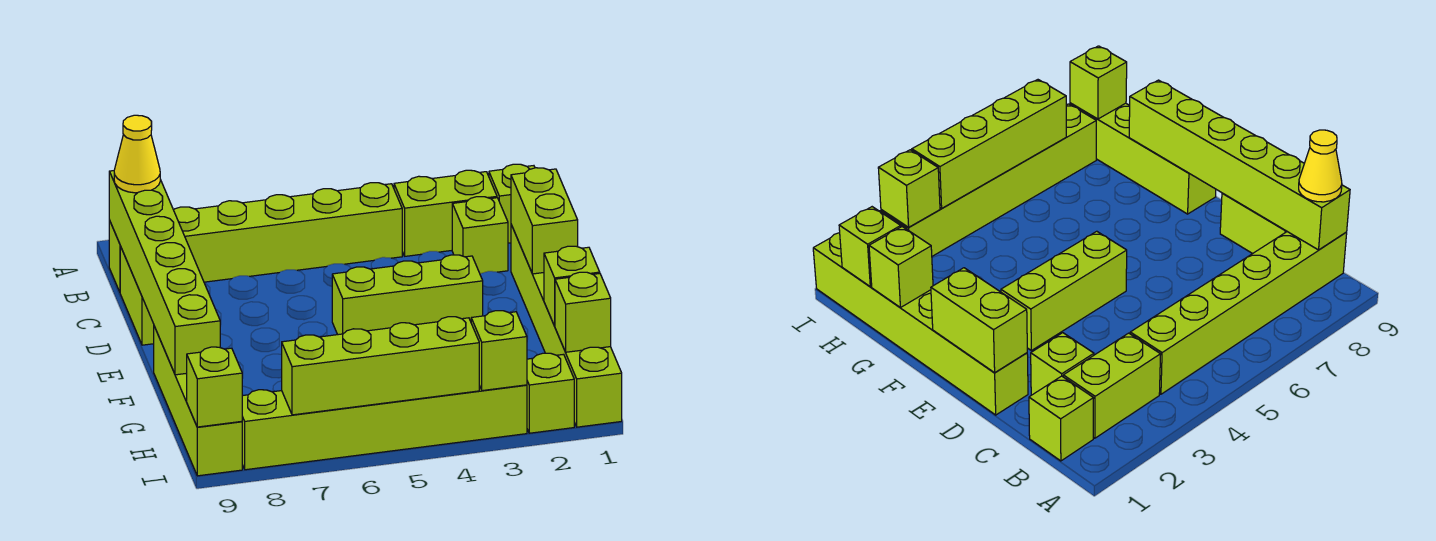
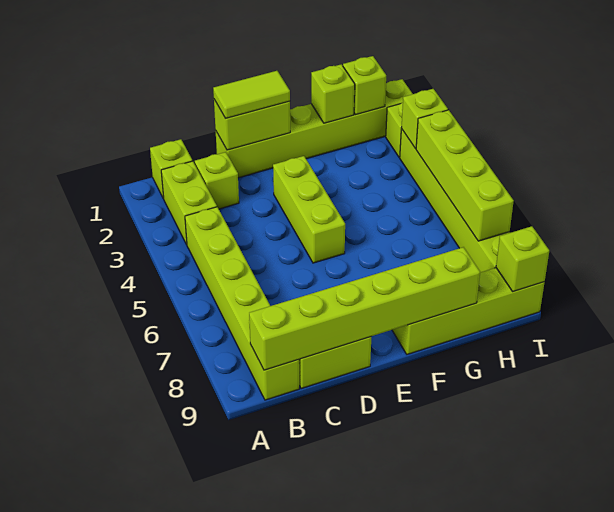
yellow 1x1 cone [114,115,160,193] -> none
none -> lime 1x2 tile [213,71,290,119]

